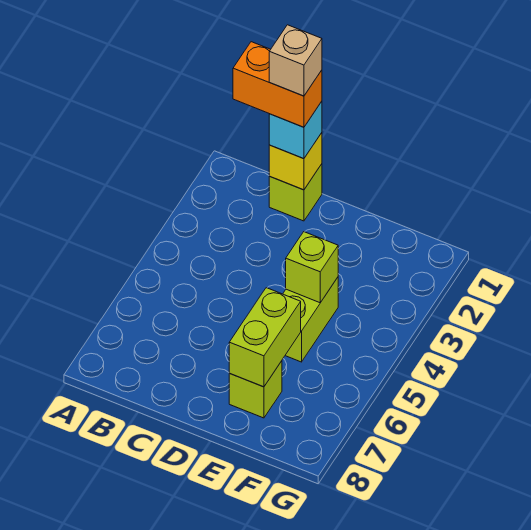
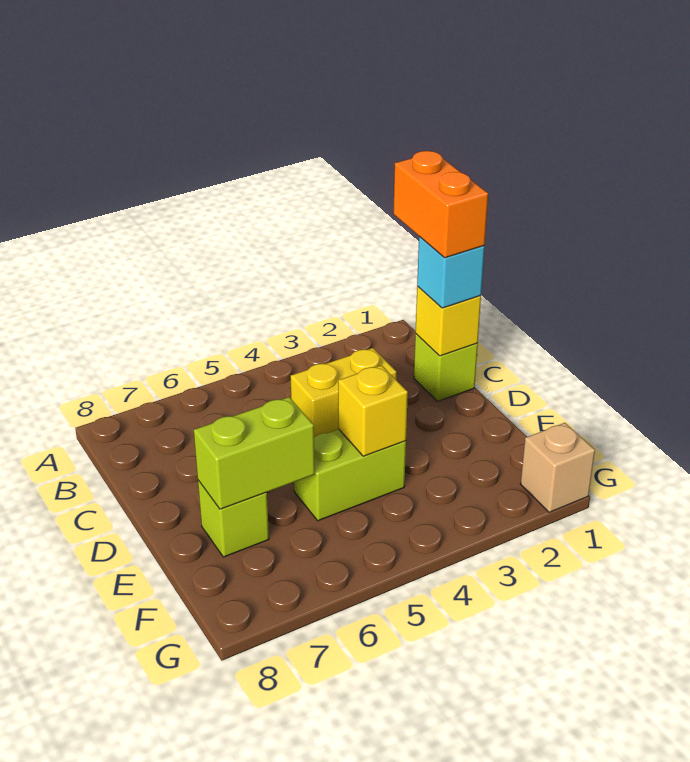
tan 1x1 brick [269,25,322,96] -> tan 1x1 brick moved to [521,423,595,512]
none -> yellow 1x2 brick [291,348,396,437]
lime 1x1 brick [286,232,338,303] -> yellow 1x1 brick [338,365,408,456]

